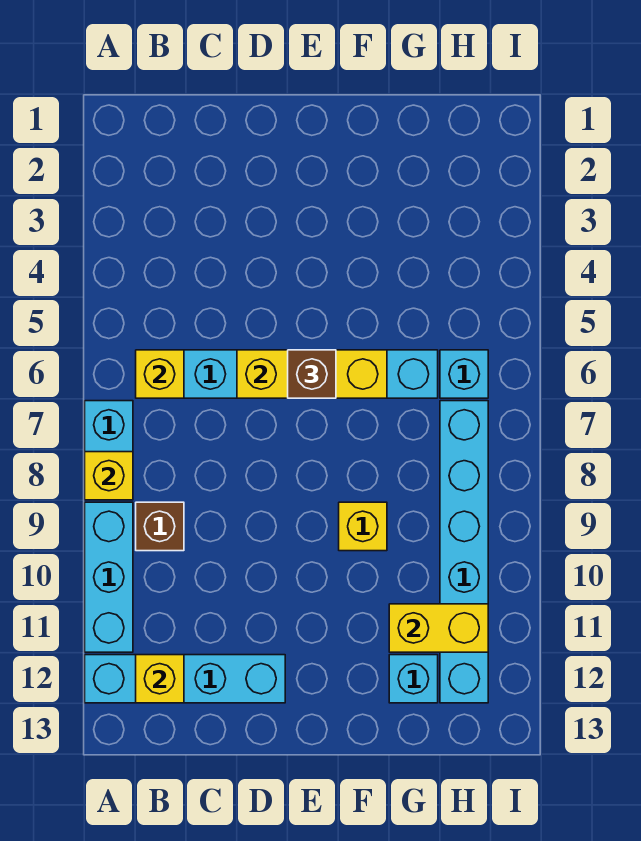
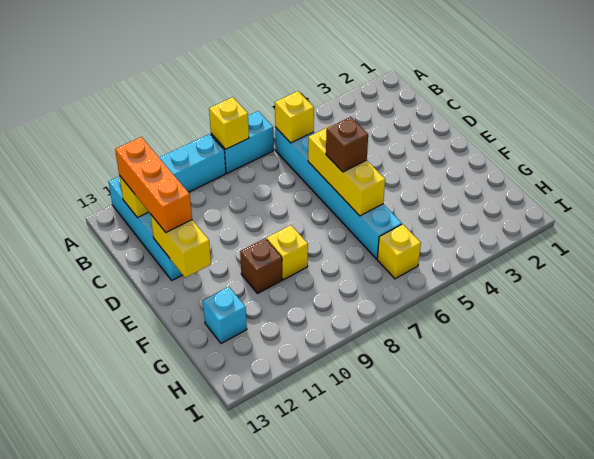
brown 1x1 brick [136,502,184,551] -> brown 1x1 brick moved to [240,239,282,294]
none -> orange 1x3 brick [115,137,192,232]
yellow 1x2 brick [389,604,488,652] -> yellow 1x2 brick moved to [150,214,211,278]
cyan 1x1 brick [440,350,488,398] -> yellow 1x1 brick [377,224,421,279]
cyan 1x6 brick [440,401,488,703] -> none

